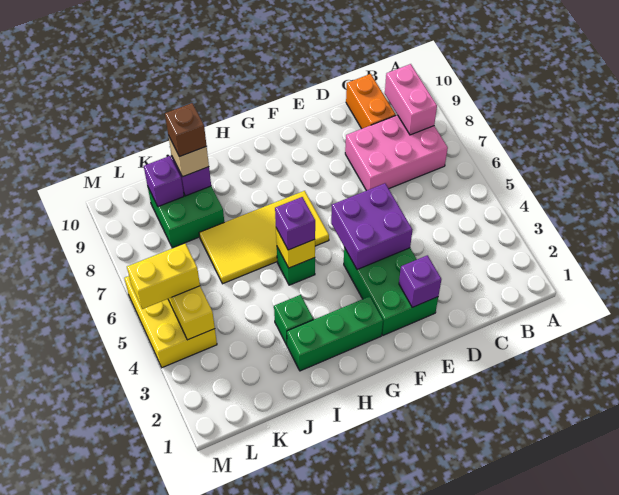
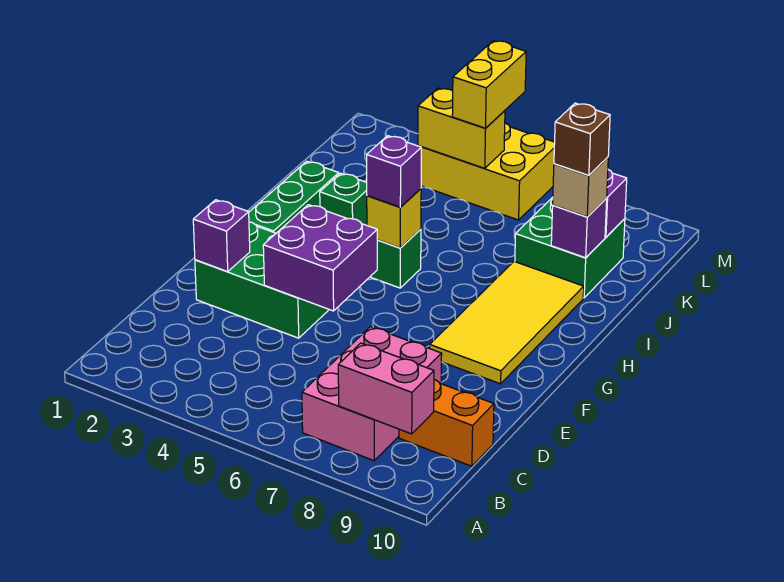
yellow 2x4 tile [199,191,329,284] -> yellow 2x4 tile moved to [430,262,584,384]

